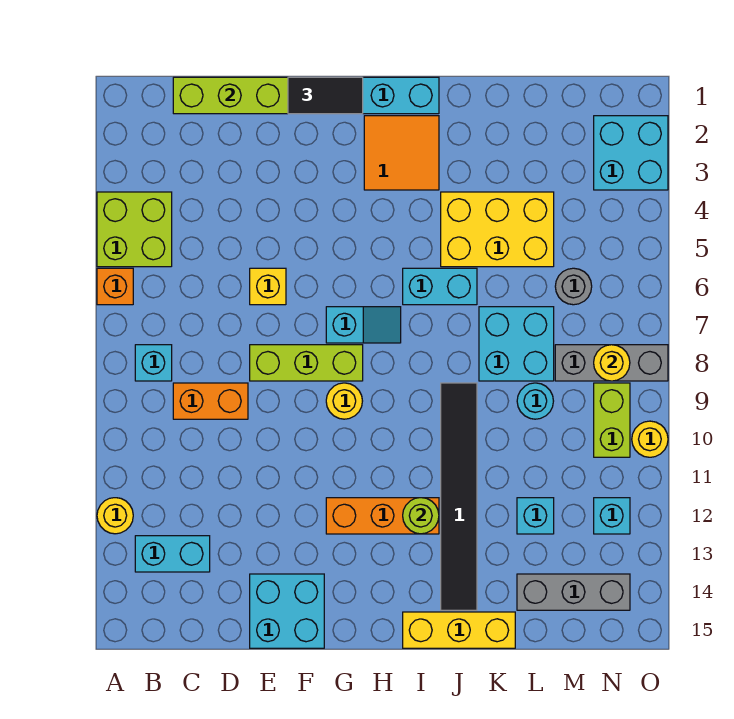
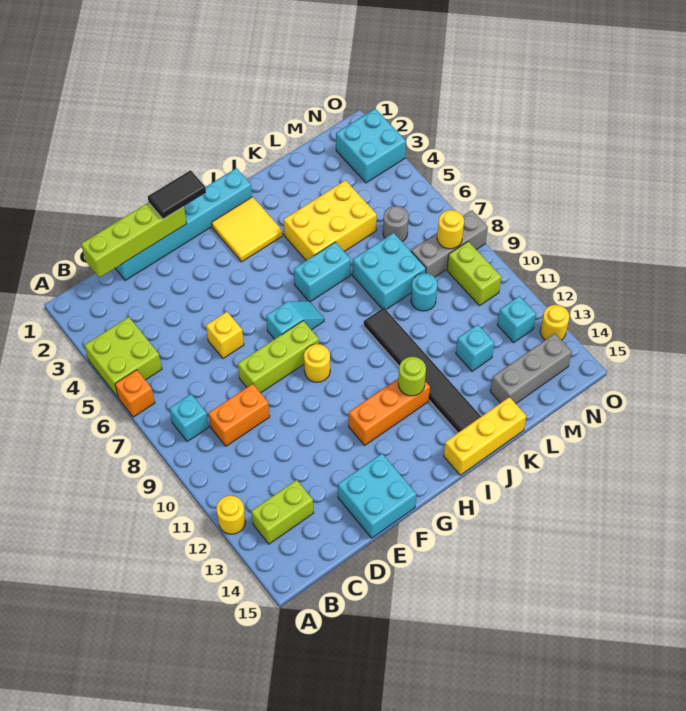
cyan 1x2 brick [135,536,210,572] -> lime 1x2 brick [251,480,313,544]
orange 2x2 tile [364,116,439,190] -> yellow 2x2 tile [212,197,283,262]
yellow 1x1 round brick [632,421,668,457] -> yellow 1x1 round brick moved to [540,305,569,340]

